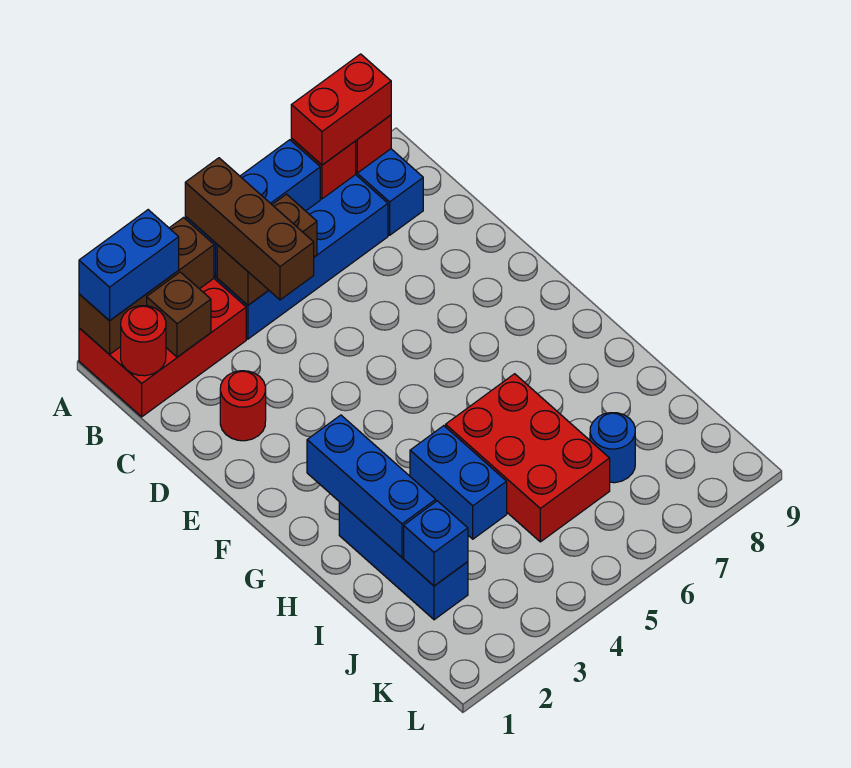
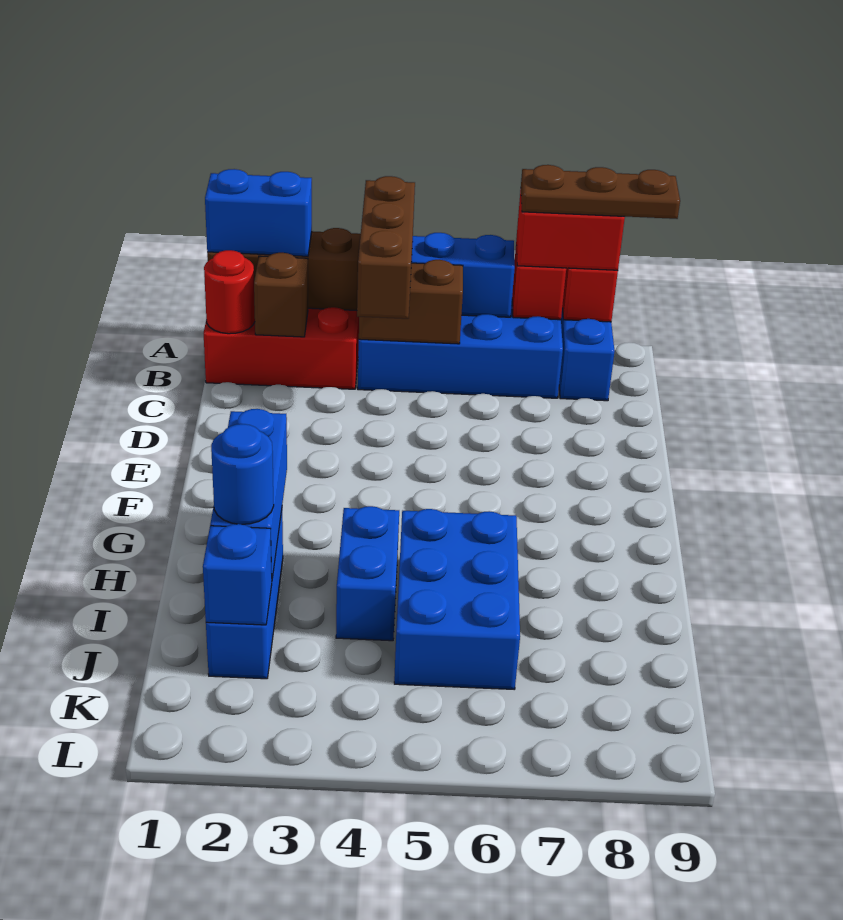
none -> brown 1x3 plate [521,165,680,219]
red 1x1 round brick [220,371,266,441] -> none
red 2x3 brick [446,374,610,542] -> blue 2x3 brick [394,509,520,689]
blue 1x1 round brick [590,413,635,483] -> blue 1x1 round brick moved to [211,424,274,524]

